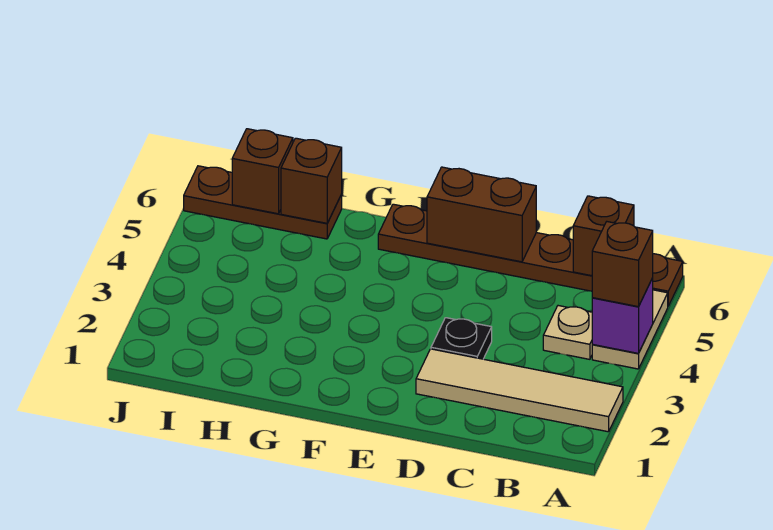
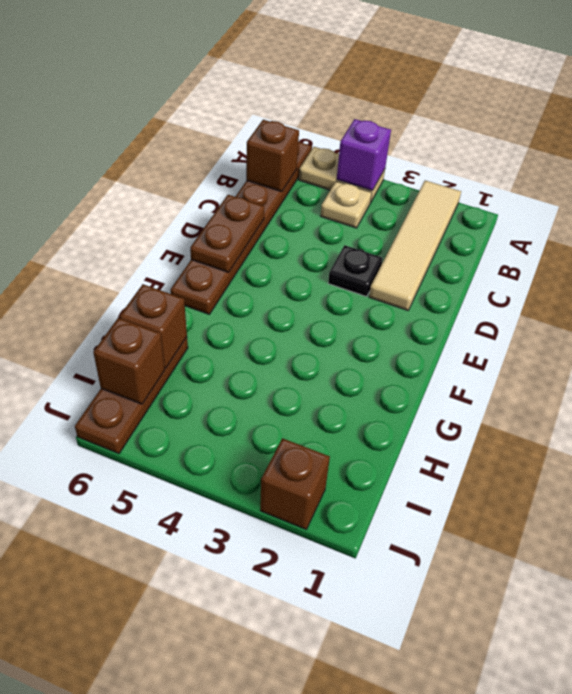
brown 1x1 brick [592,222,653,307] -> brown 1x1 brick moved to [260,438,330,530]
brown 1x2 brick [427,167,536,262] -> brown 1x2 plate [190,195,264,272]

